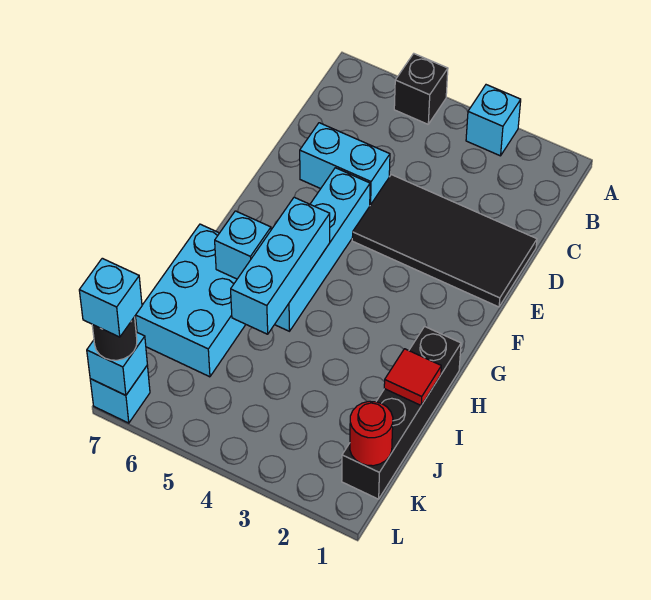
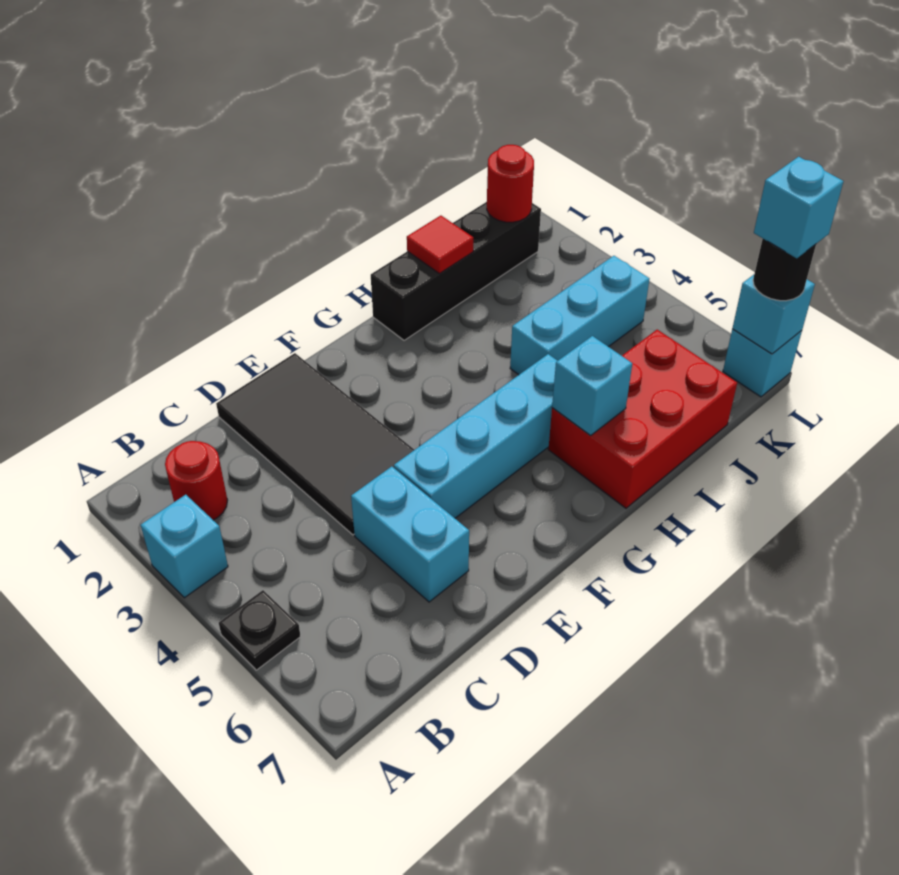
black 1x1 brick [394,54,448,124] -> black 1x1 plate [219,590,301,670]
none -> red 1x1 round brick [165,441,228,520]
cyan 1x3 brick [231,197,330,334] -> cyan 1x3 brick moved to [510,256,649,375]
cyan 2x3 brick [135,224,246,377] -> red 2x3 brick [548,330,737,508]

